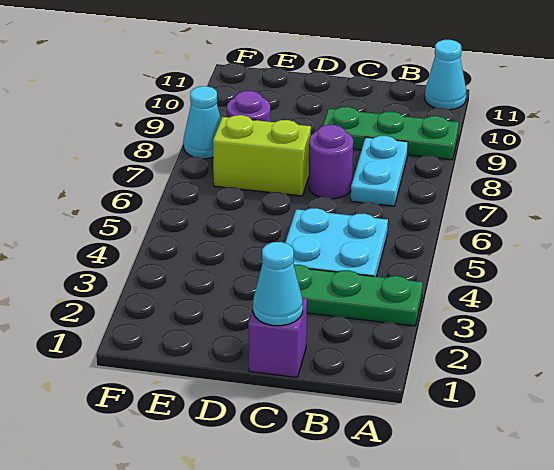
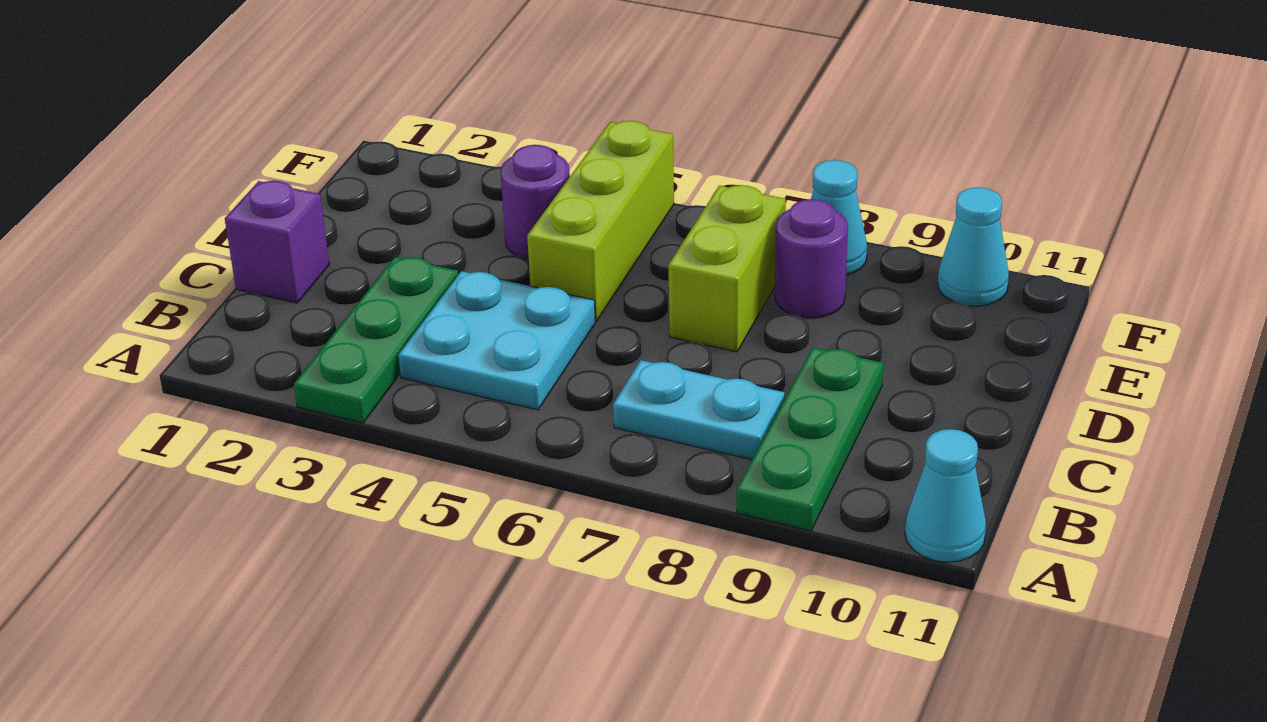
cyan 1x1 cone [253,242,303,326] -> cyan 1x1 cone moved to [938,187,1009,306]
purple 1x1 round brick [309,125,353,199] -> purple 1x1 round brick moved to [500,145,570,259]
none -> lime 1x3 brick [527,121,674,321]

